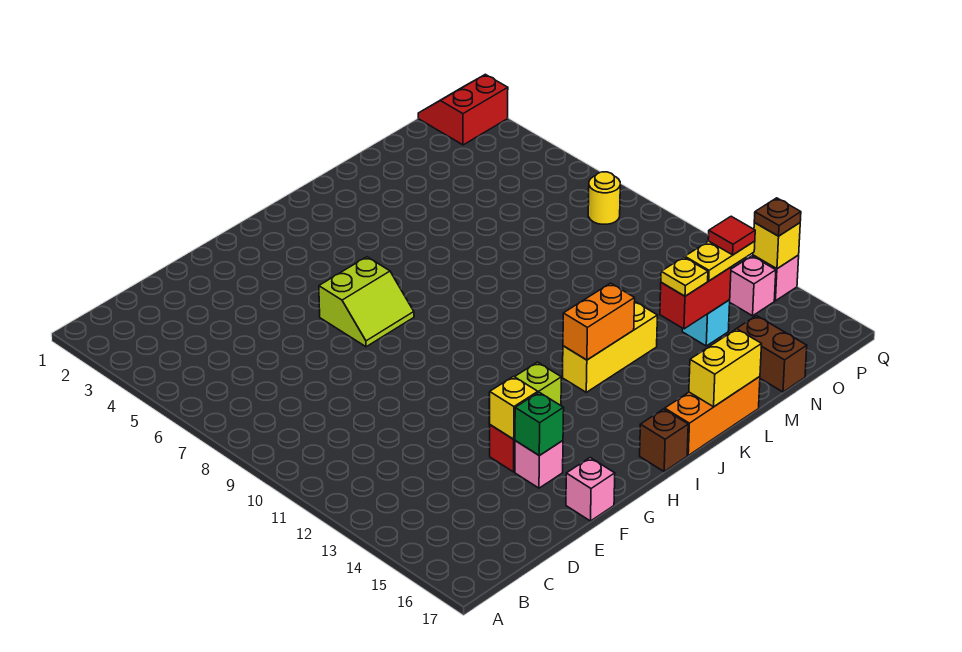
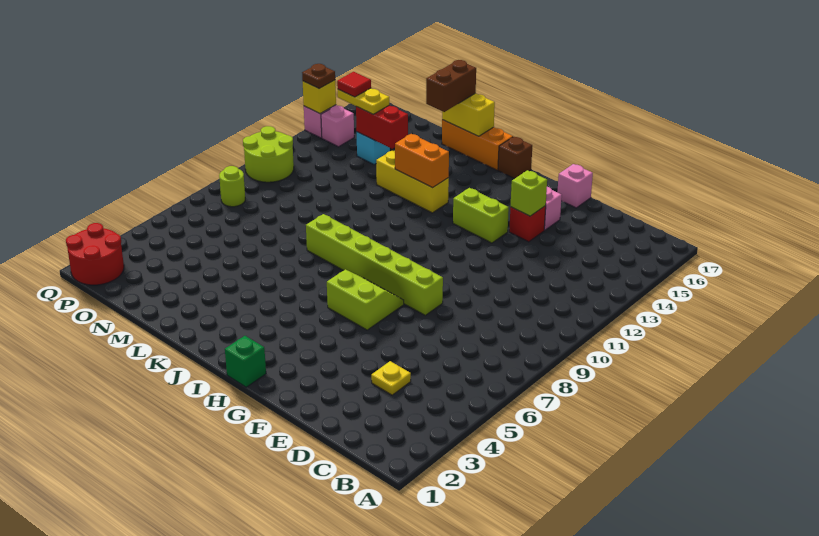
none -> lime 1x6 brick [306,214,443,315]
yellow 1x1 brick [490,376,538,439] -> lime 1x1 brick [511,170,547,216]
green 1x1 brick [515,392,564,456] -> green 1x1 brick moved to [225,336,266,387]
yellow 1x1 plate [661,257,708,296] -> yellow 1x1 plate moved to [371,361,411,395]
brown 1x2 brick [737,316,807,392] -> brown 1x2 brick moved to [426,60,476,112]
red 2x2 slope [418,74,508,145] -> red 2x2 round brick [66,223,124,285]
yellow 1x1 round brick [588,172,620,224] -> lime 1x1 round brick [219,166,245,207]
none -> lime 2x2 round brick [243,126,294,182]

